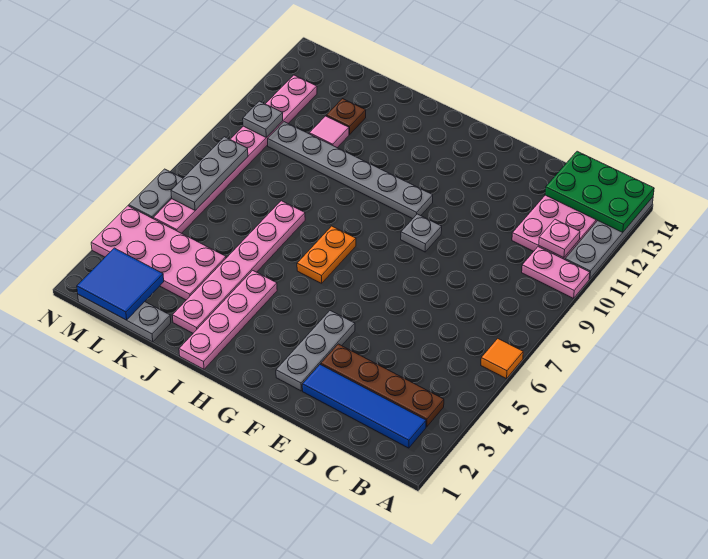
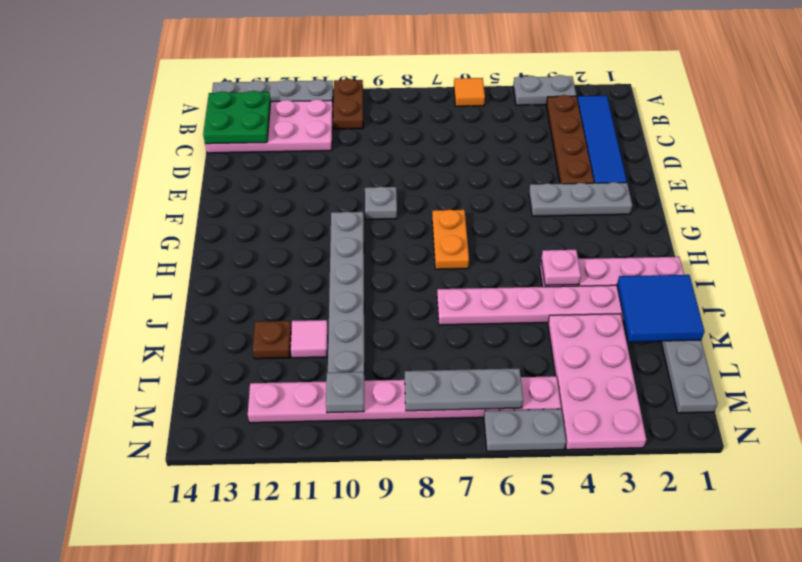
none -> grey 1x2 plate [513,75,576,105]
pink 1x2 plate [522,247,590,298] -> brown 1x2 plate [333,79,363,129]
green 2x3 plate [545,151,654,232] -> green 2x2 plate [203,91,271,144]
pink 1x1 plate [539,219,580,258] -> pink 1x1 plate moved to [541,250,581,285]
orange 1x2 plate [297,226,356,283] -> orange 1x2 plate turned to [432,210,469,269]
blue 2x2 tile [77,248,164,320] -> blue 2x2 tile moved to [617,275,704,342]

